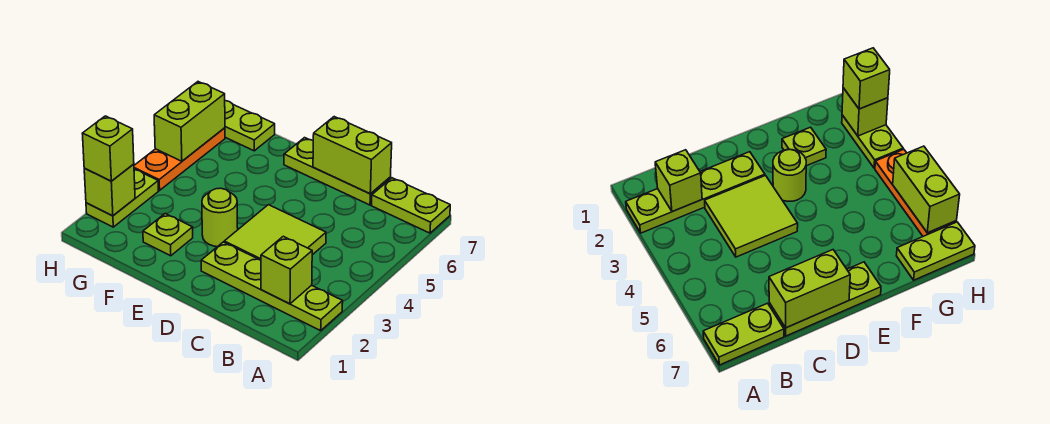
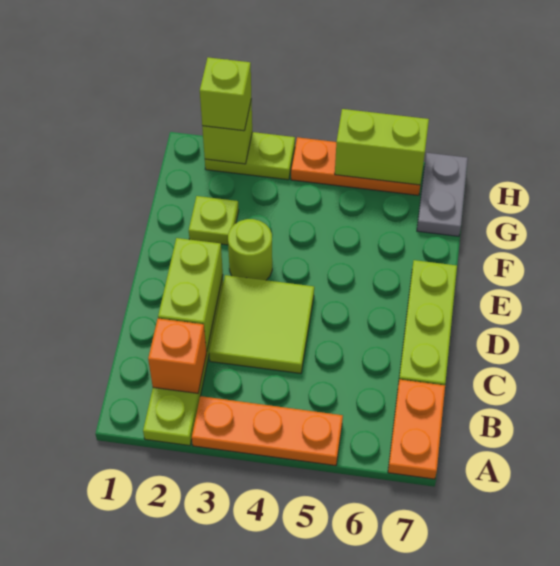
none -> orange 1x3 plate [192,396,343,466]
lime 1x2 plate [371,178,450,233] -> orange 1x2 plate [388,379,445,479]
lime 1x1 brick [261,236,312,304] -> orange 1x1 brick [148,318,206,393]
lime 1x2 brick [313,117,392,194] -> lime 1x2 brick moved to [158,238,223,352]
lime 1x2 plate [225,101,275,151] -> grey 1x2 plate [417,153,468,236]

